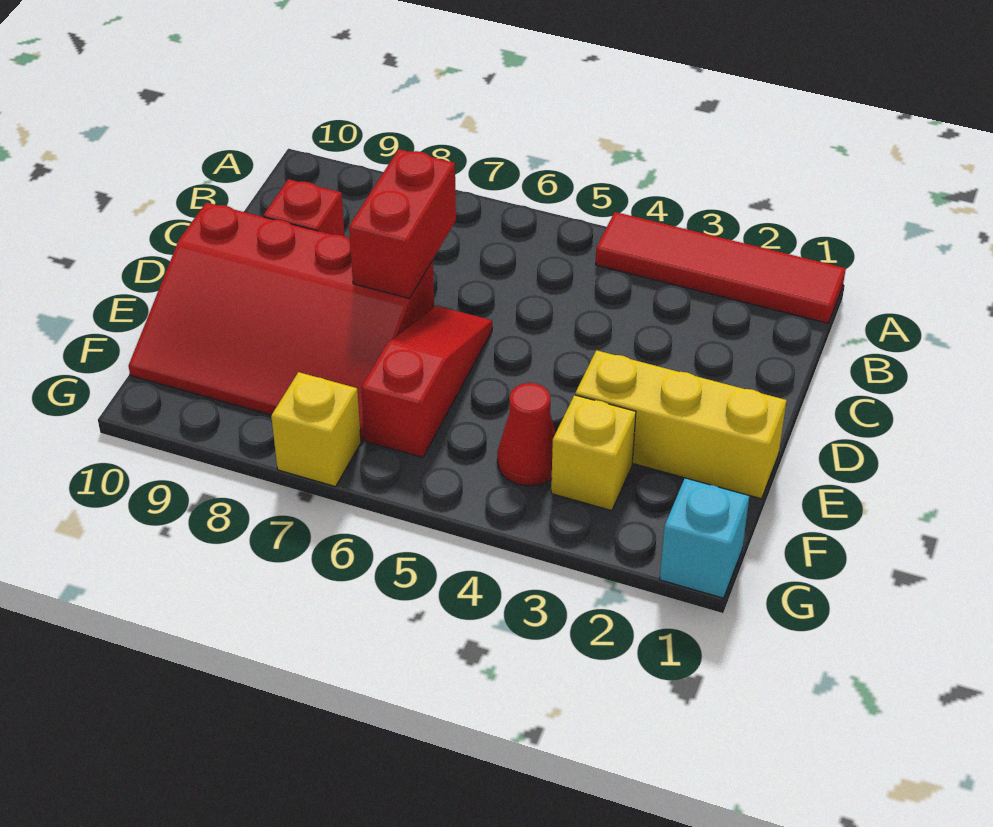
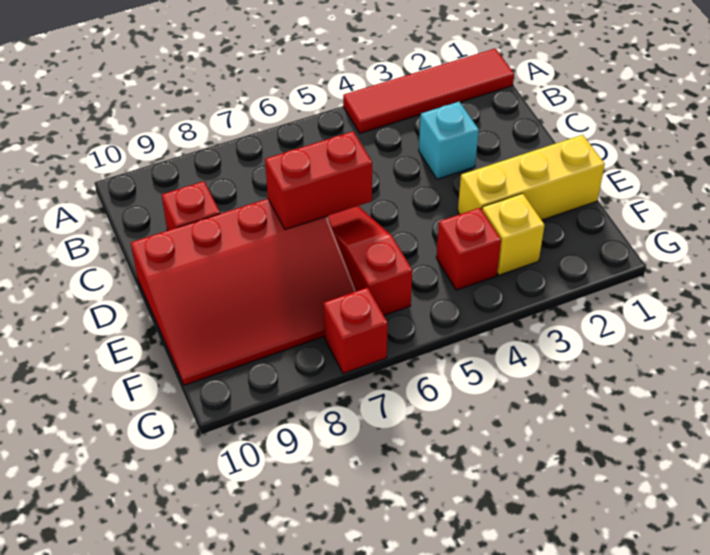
red 1x2 brick [349,149,456,298] -> red 1x2 brick turned to [265,131,372,230]
red 1x1 cone [497,383,556,486] -> red 1x1 brick [436,208,501,290]
cyan 1x1 brick [660,478,749,598] -> cyan 1x1 brick moved to [419,102,479,179]
yellow 1x1 brick [271,372,361,487] -> red 1x1 brick [324,287,388,374]

